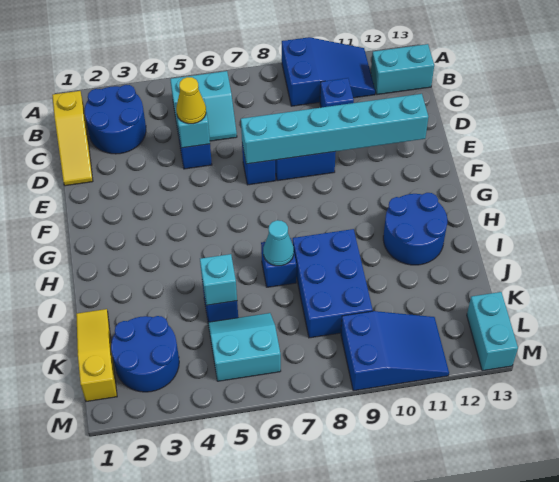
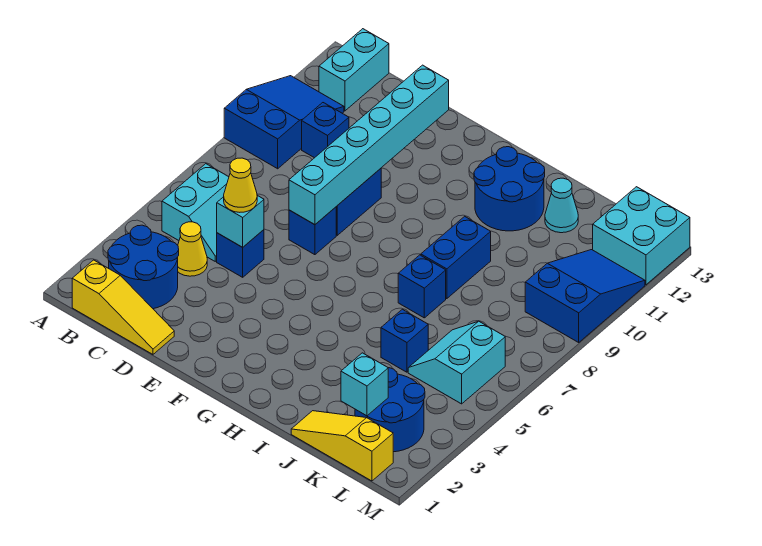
none -> yellow 1x1 cone [178,222,207,276]
cyan 1x1 cone [263,220,294,266] -> cyan 1x1 cone moved to [545,178,578,233]
blue 2x3 brick [293,229,373,338] -> blue 1x2 brick [421,216,491,299]
cyan 1x1 brick [200,254,237,305] -> cyan 1x1 brick moved to [341,353,388,416]
cyan 1x2 brick [467,292,518,371] -> cyan 2x2 brick [593,187,690,285]

